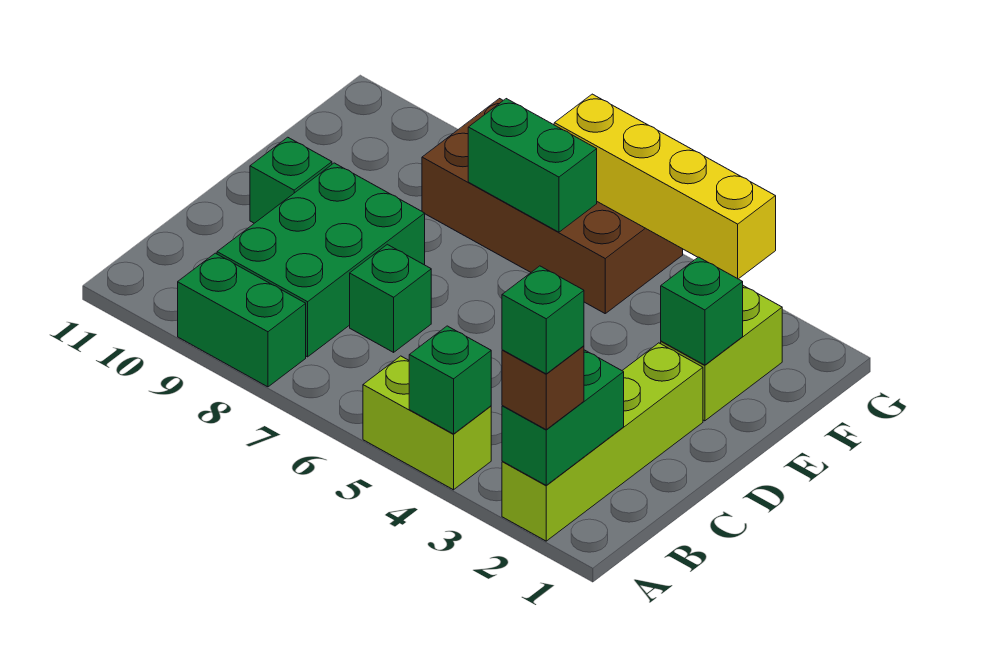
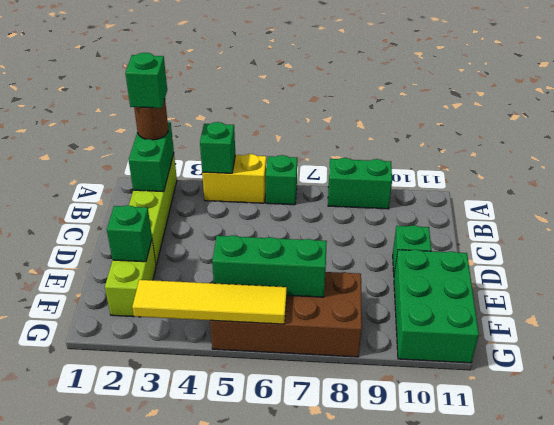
brown 1x1 brick [502,346,584,429] -> brown 1x1 round brick [134,100,168,140]
lime 1x2 brick [363,356,491,490] -> yellow 1x2 brick [202,154,266,203]
green 2x3 brick [217,163,425,357] -> green 2x3 brick moved to [394,250,479,363]
green 1x1 brick [350,244,431,352] -> green 1x1 brick moved to [266,155,297,205]
green 1x2 brick [468,99,597,232] -> green 1x3 brick [212,235,327,297]
yellow 1x4 brick [554,94,776,279] -> yellow 1x4 tile [132,280,287,324]

